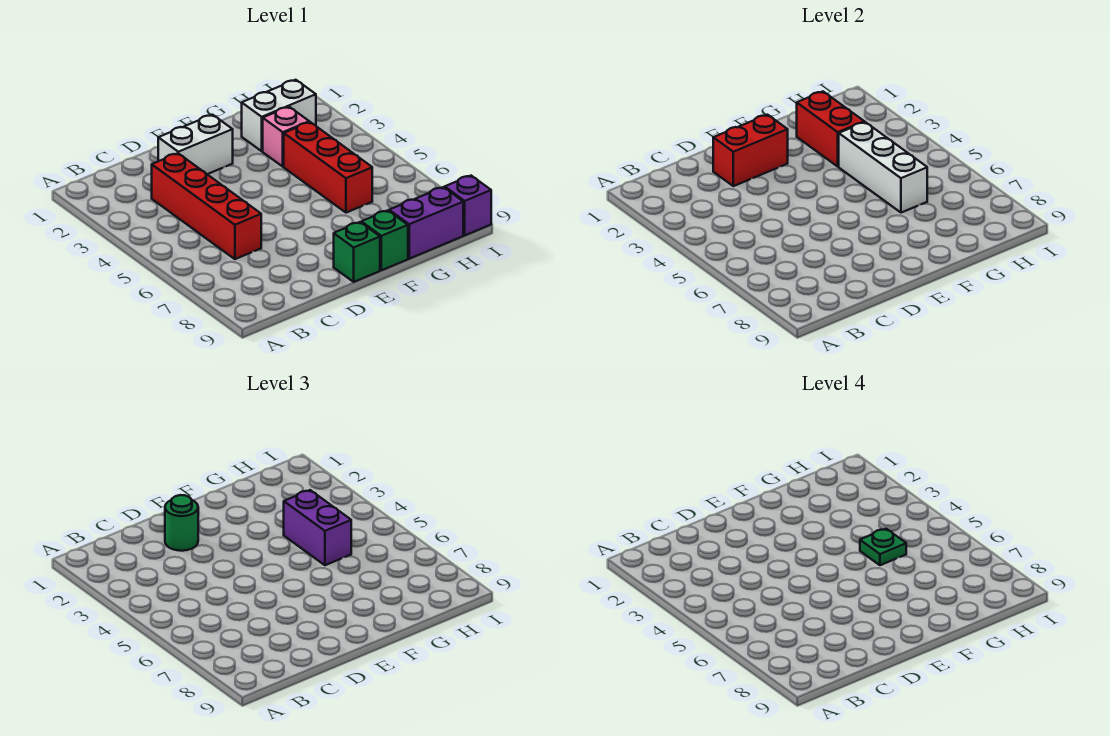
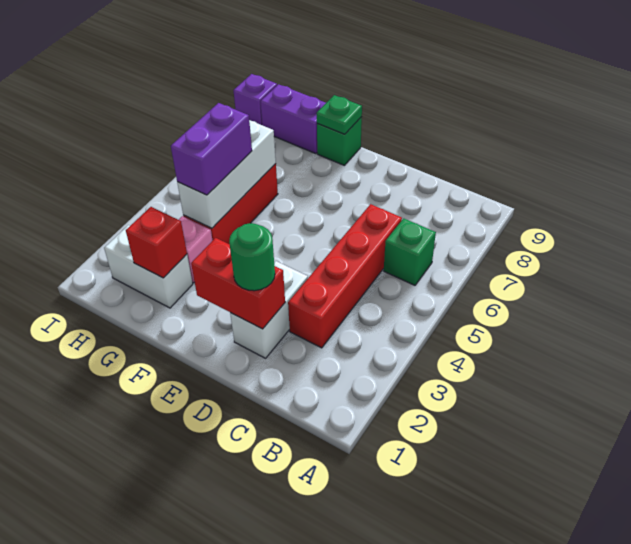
white 1x2 brick [158,115,233,174] -> white 1x2 brick turned to [230,261,308,358]
green 1x1 brick [334,222,380,282] -> green 1x1 brick moved to [384,218,436,285]
red 1x2 brick [797,92,864,167] -> red 1x1 brick [126,207,187,278]
green 1x1 plate [860,529,906,565] -> green 1x1 plate moved to [317,95,362,134]

